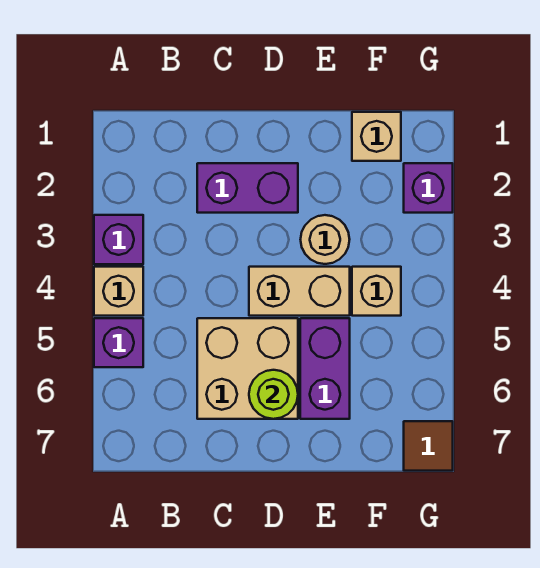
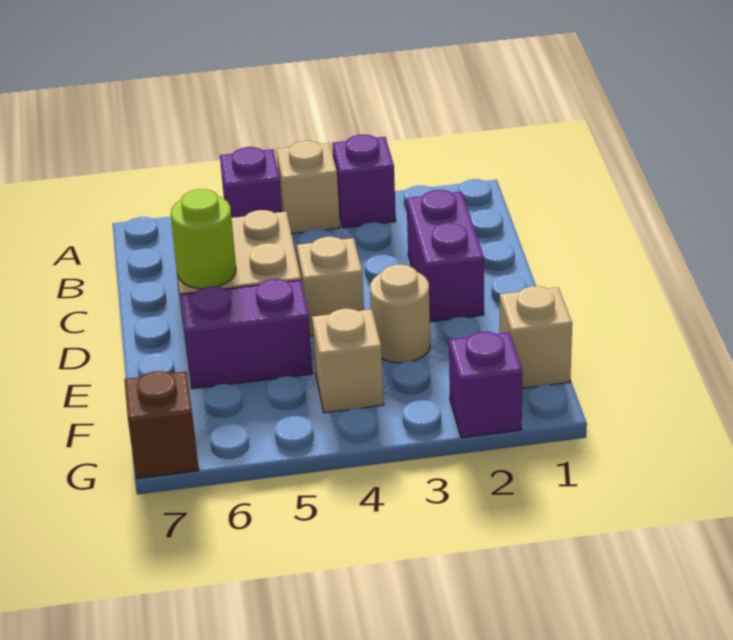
tan 1x2 brick [249,267,350,316] -> tan 1x1 brick [297,237,364,336]
brown 1x1 tile [404,421,453,471] -> brown 1x1 brick [124,371,199,479]

